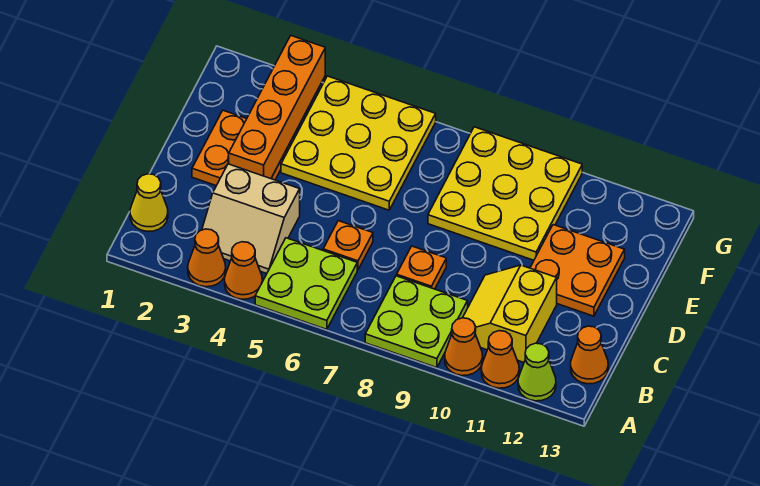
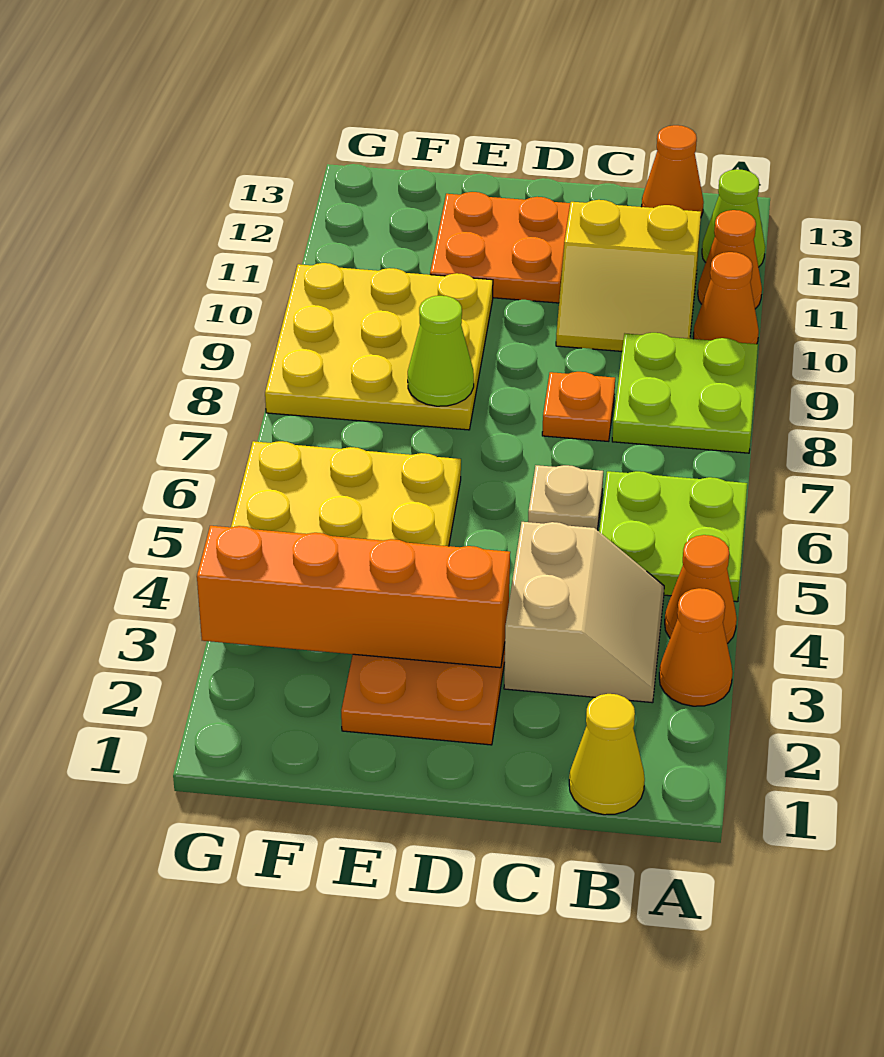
orange 1x1 plate [323,221,373,270] -> tan 1x1 plate [528,465,603,530]
none -> lime 1x1 cone [408,296,474,406]

